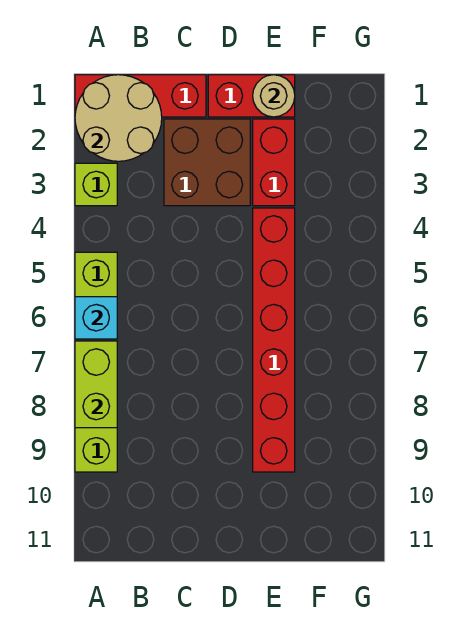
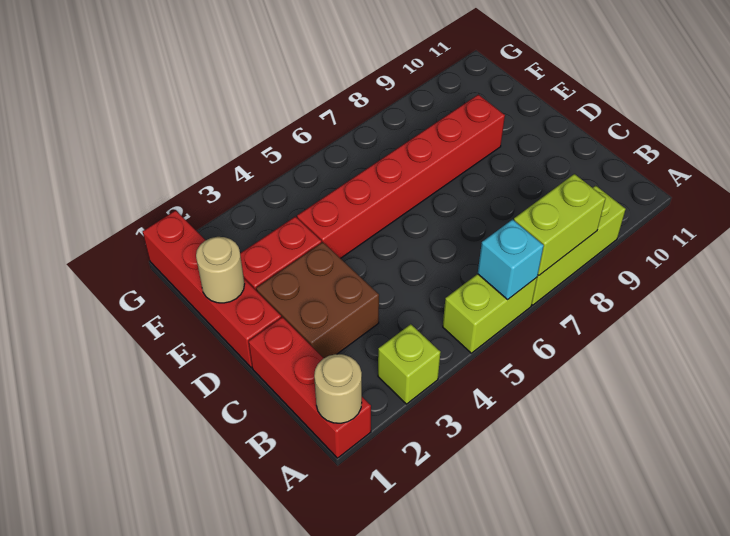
tan 2x2 round brick [75,75,162,161] -> tan 1x1 round brick [314,354,362,423]
red 1x2 brick [208,75,295,117] -> red 1x4 brick [143,210,281,367]

